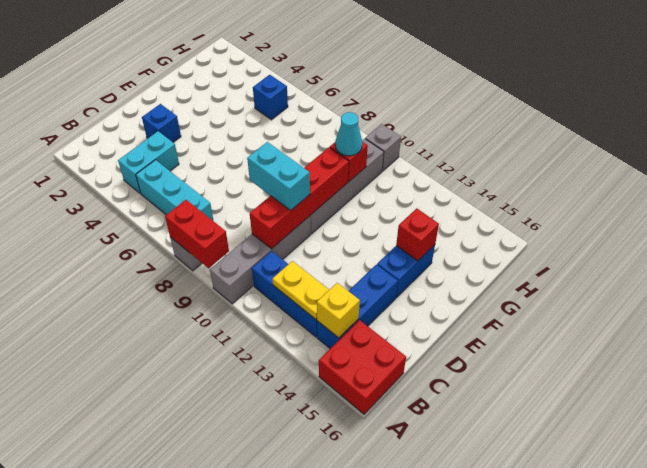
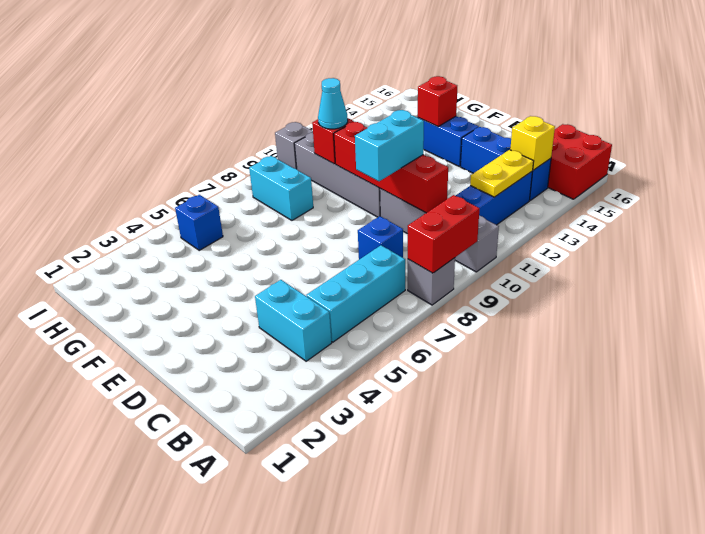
blue 1x1 brick [142,104,181,142] -> blue 1x1 brick moved to [358,216,403,259]
none -> cyan 1x2 brick [249,156,313,220]

